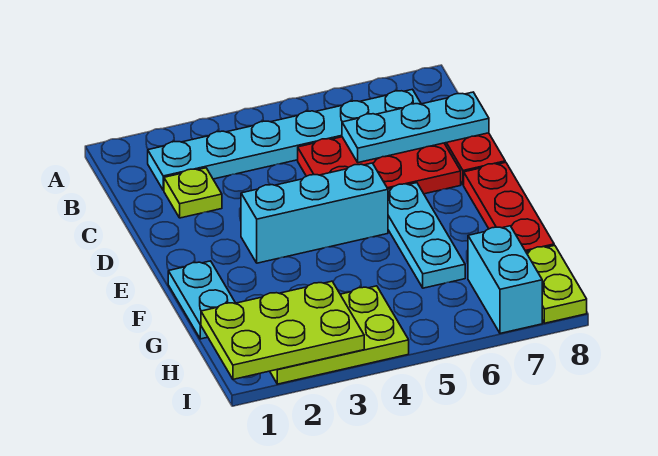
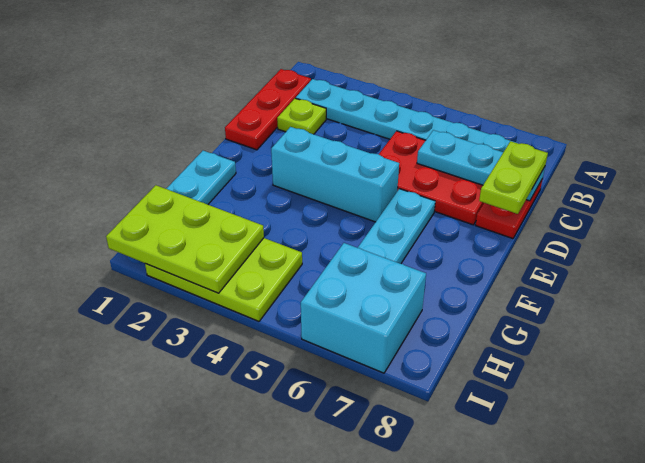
red 1x3 plate [464,162,554,252] -> red 1x3 plate moved to [225,69,311,150]
cyan 1x2 brick [468,226,542,333] -> cyan 2x2 brick [301,243,426,373]
lime 1x2 plate [526,245,587,323] -> lime 1x2 plate moved to [479,141,548,214]

